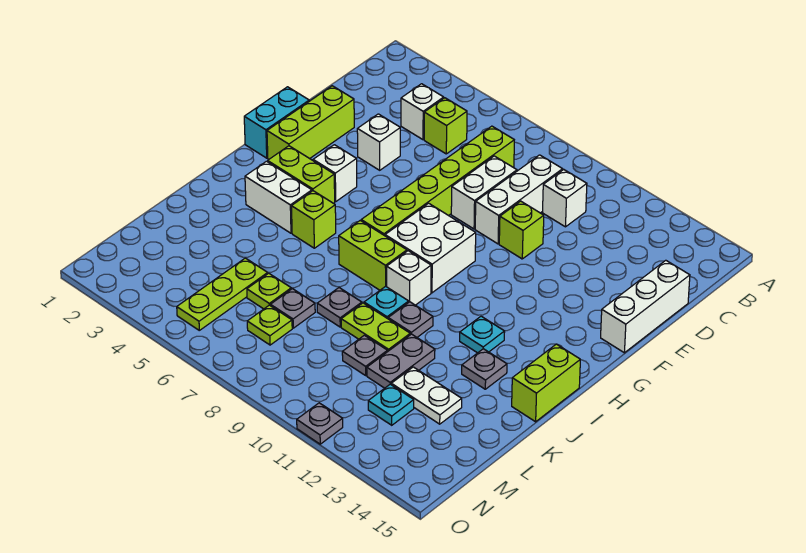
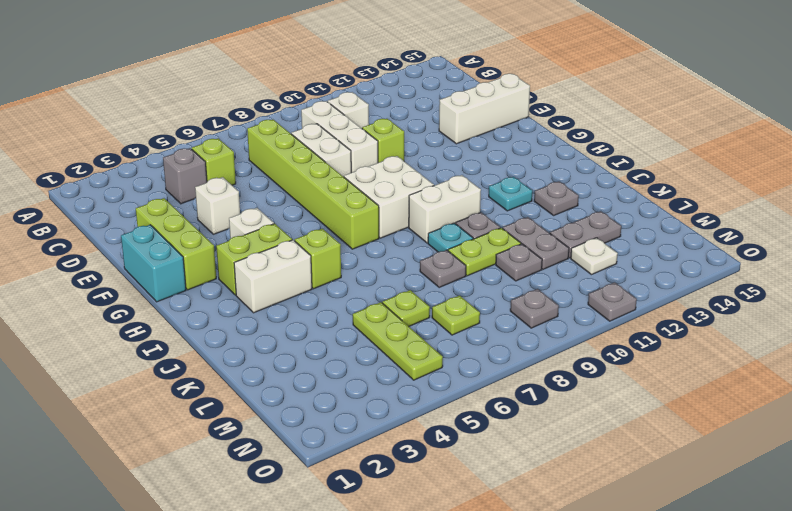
white 1x1 brick [401,84,444,140] -> grey 1x1 brick [163,148,207,204]
white 1x3 brick [601,260,690,353] -> white 1x3 brick turned to [439,74,530,144]
lime 1x2 brick [339,221,407,290] -> none
white 1x1 brick [387,251,431,305] -> white 1x2 brick [409,175,481,243]
lime 1x2 brick [512,344,580,422] -> none
grey 1x1 plate [271,289,315,328] -> grey 1x1 plate moved to [510,289,559,328]
white 1x2 plate [391,367,462,424] -> grey 1x2 plate [550,211,621,258]
cyan 1x1 plate [368,384,414,425] -> white 1x1 plate [571,238,618,275]

